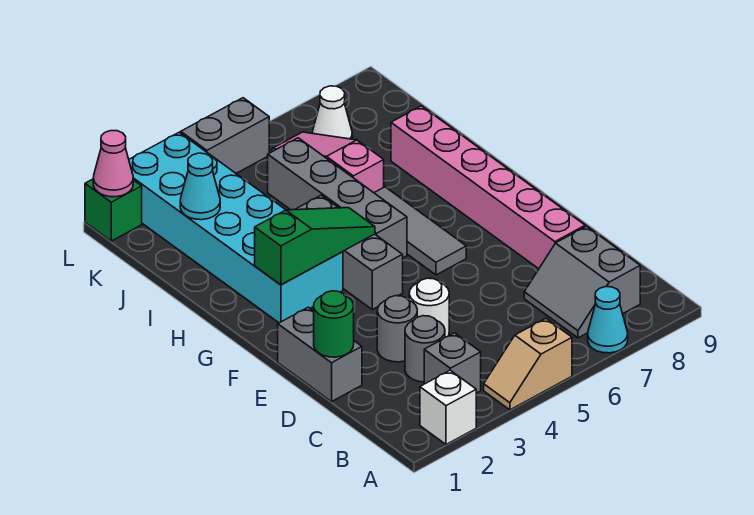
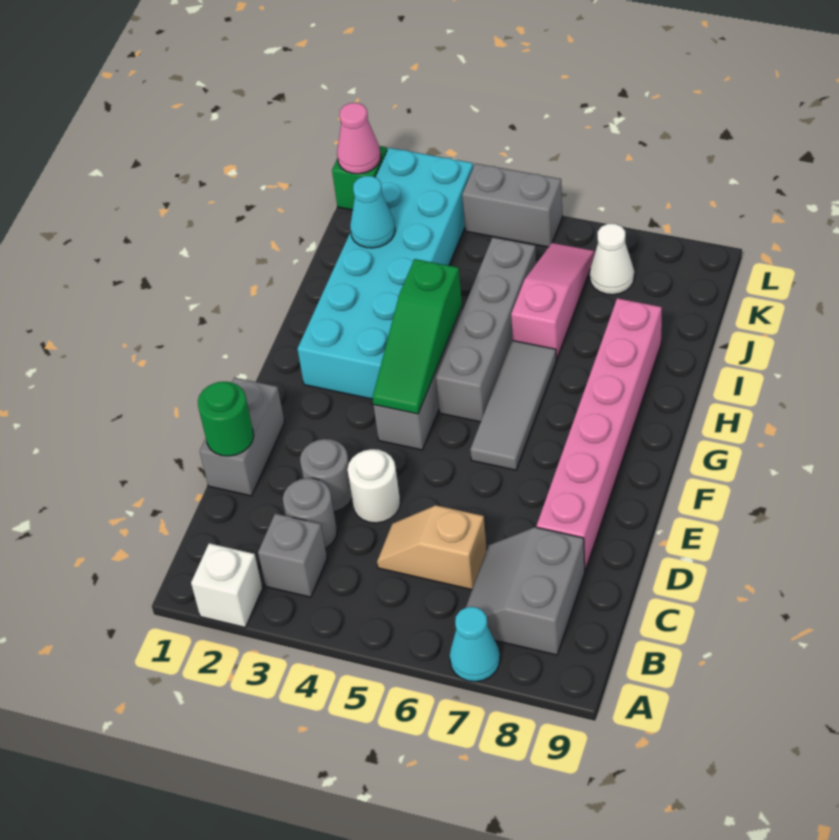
tan 1x2 slope [484,318,572,410] -> tan 1x2 slope moved to [377,505,487,590]
green 1x3 slope [255,208,375,285] -> green 1x3 slope turned to [372,259,462,414]

